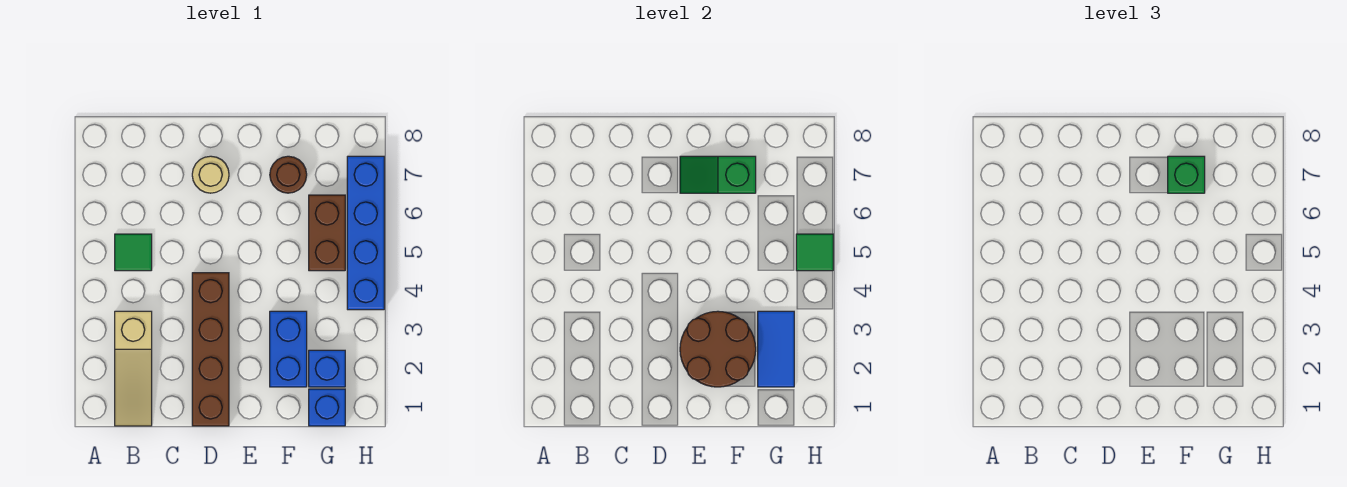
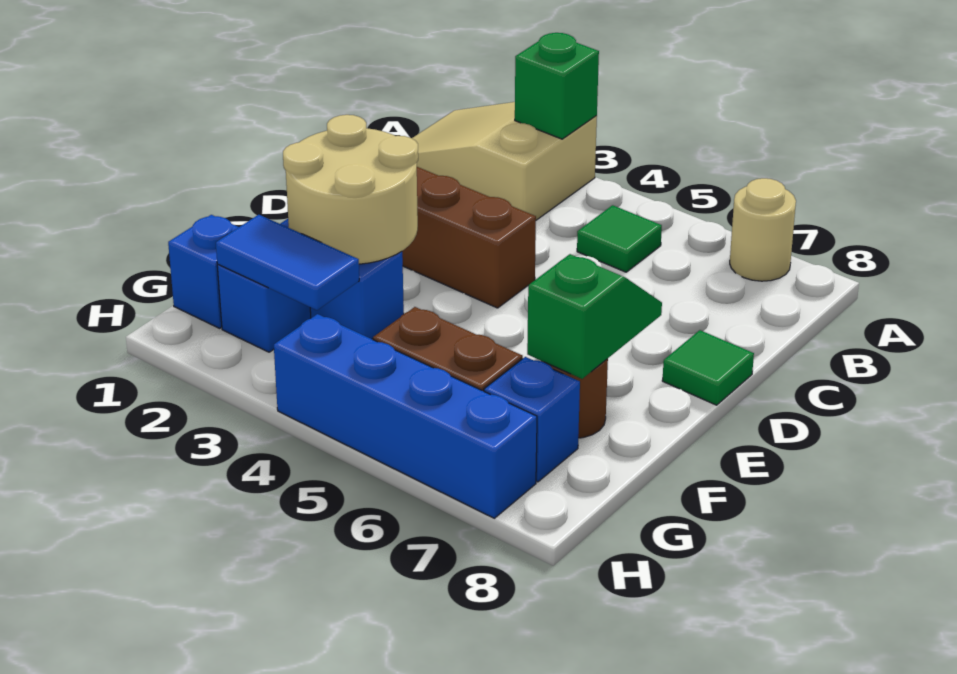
tan 1x3 slope [115,311,152,426] -> tan 2x3 slope [412,102,597,220]
tan 1x1 round brick [192,156,229,193] -> tan 1x1 round brick moved to [730,178,796,281]
brown 2x2 round brick [680,311,756,387] -> tan 2x2 round brick [283,115,418,264]
green 1x1 brick [1168,156,1205,193] -> green 1x1 brick moved to [515,33,599,139]
none -> blue 1x1 brick [484,357,580,482]
green 1x1 tile [796,234,833,271] -> green 1x1 tile moved to [662,330,754,405]

